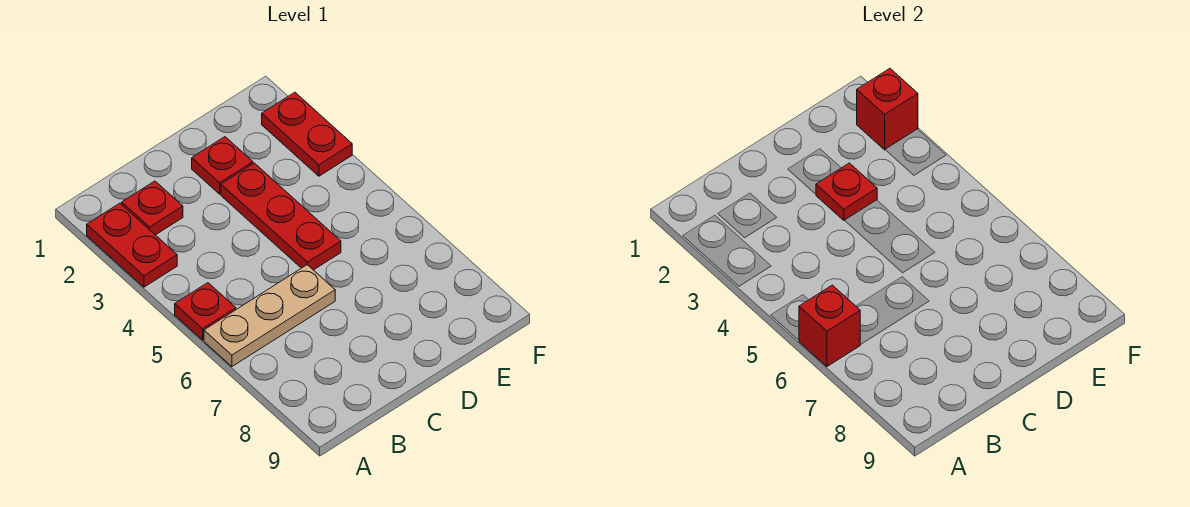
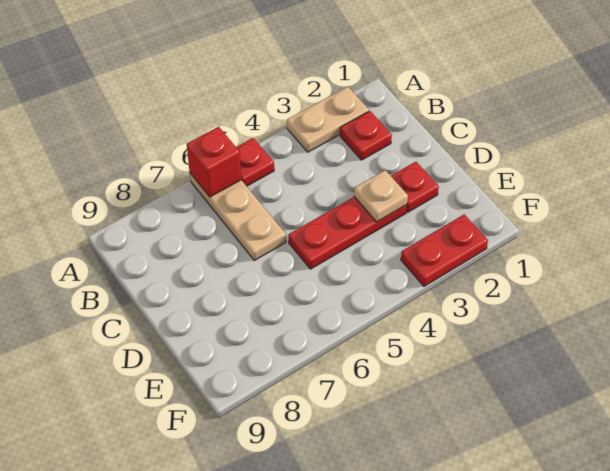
red 1x2 plate [87,203,177,287] -> tan 1x2 plate [287,87,369,152]
red 1x1 plate [816,163,877,220] -> tan 1x1 plate [354,170,408,222]
red 1x1 brick [857,69,918,150] -> none

